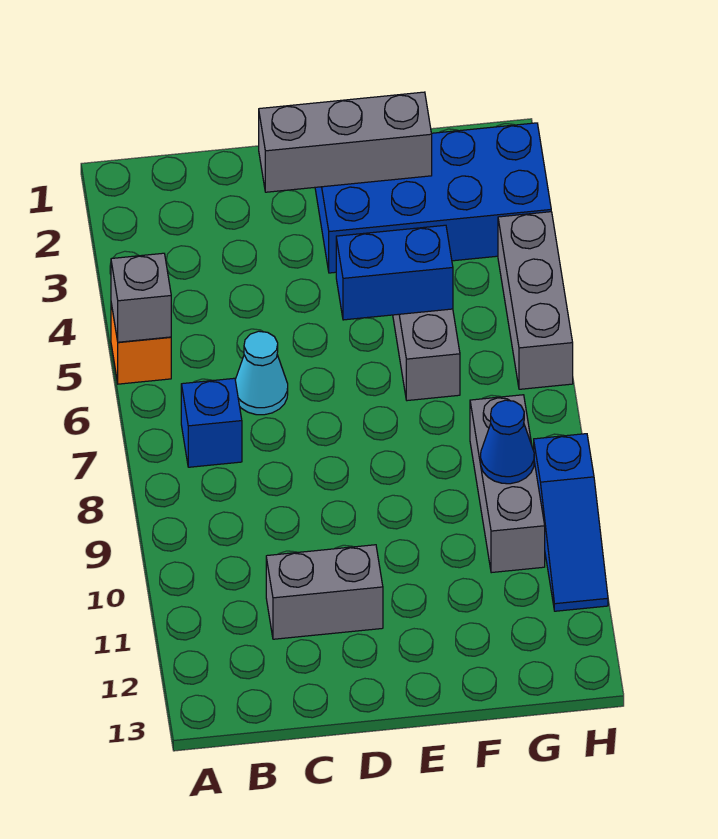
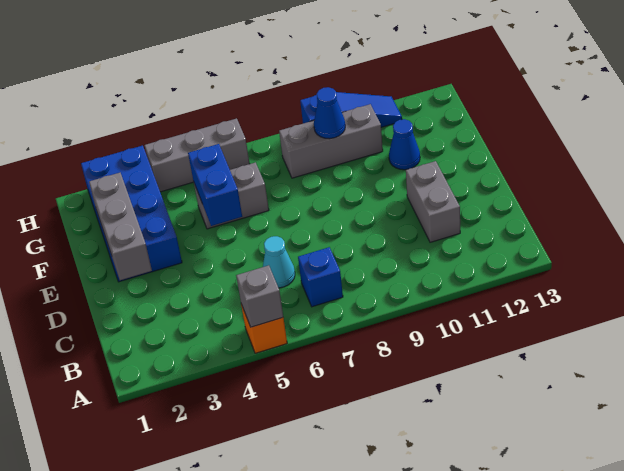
none -> blue 1x1 cone [389,119,420,170]

